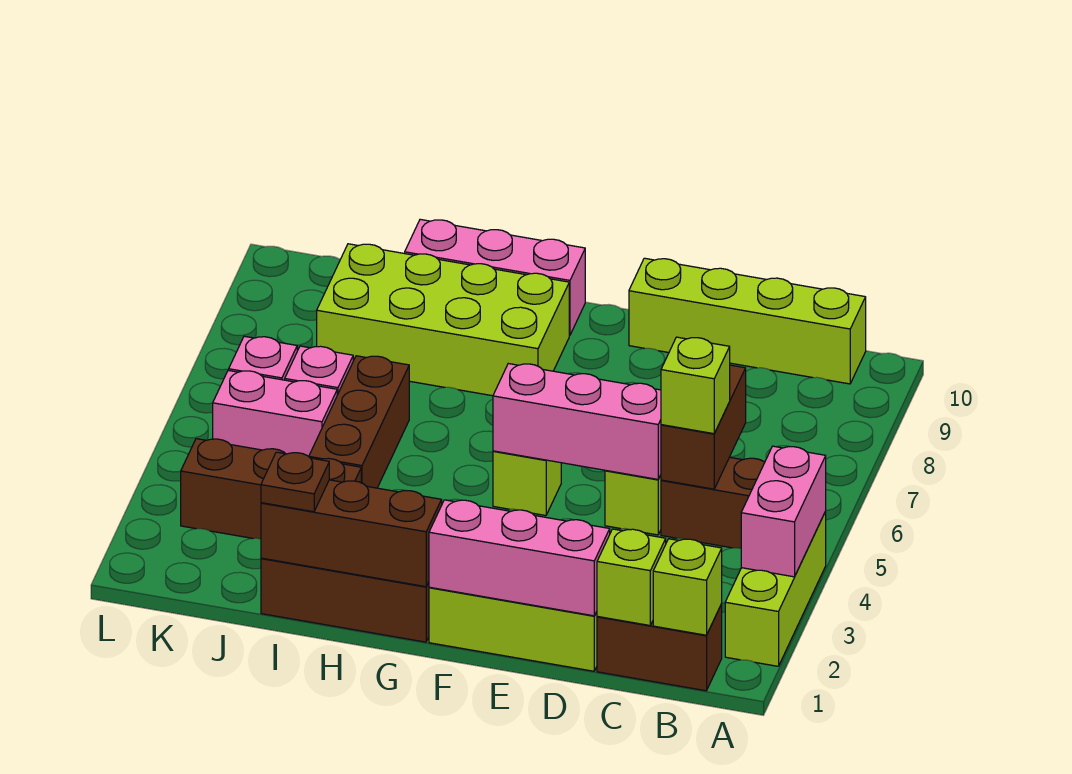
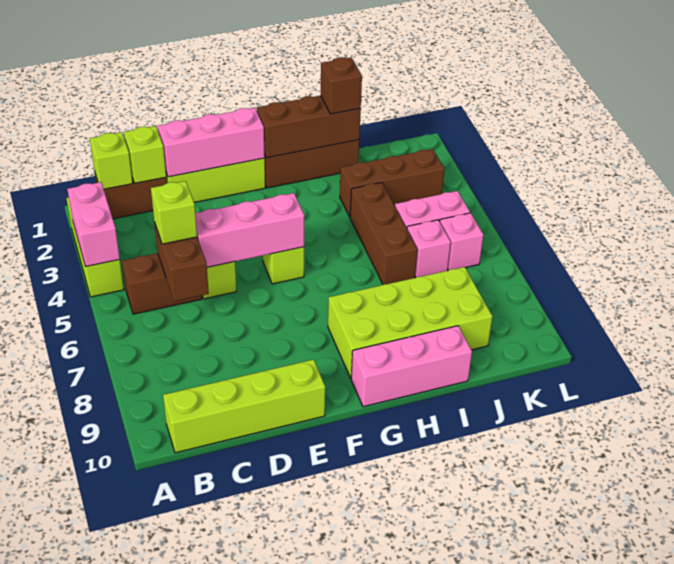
brown 1x1 plate [261,452,329,512] -> brown 1x1 brick [321,57,362,114]

